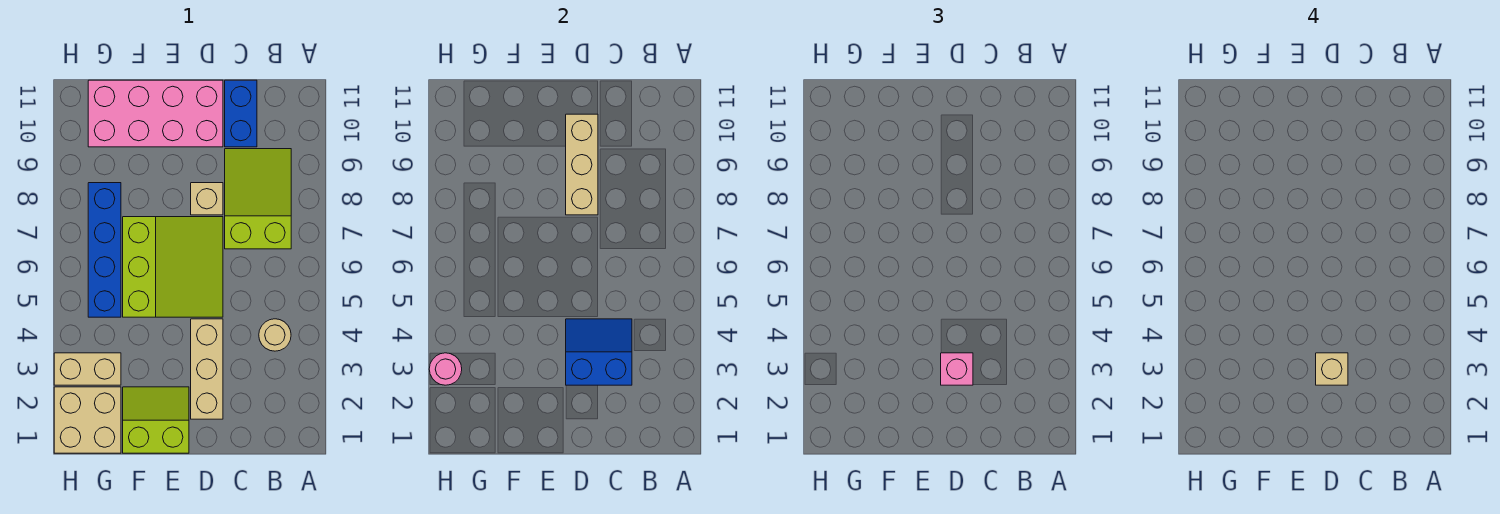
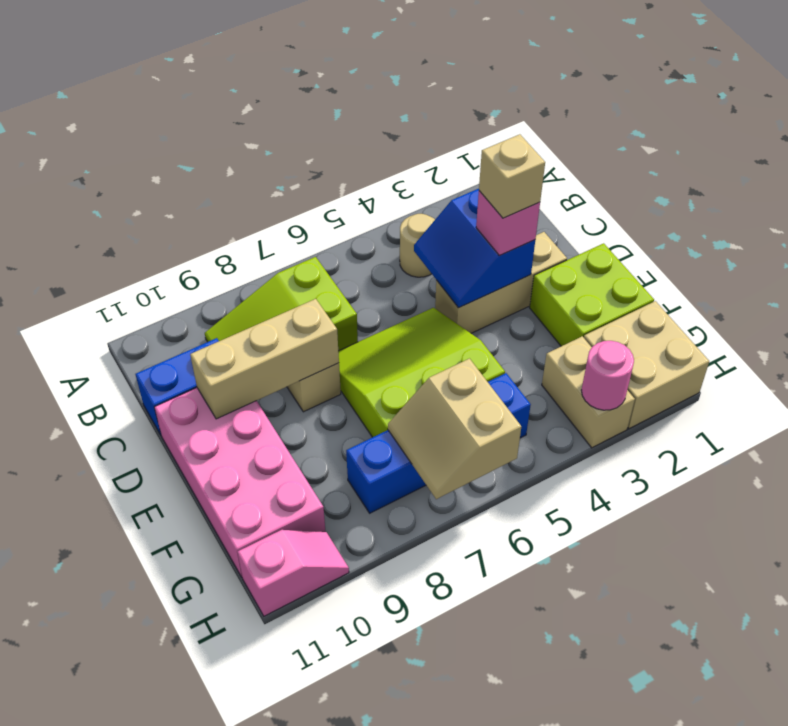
lime 2x2 slope [123,387,189,453] -> lime 2x2 brick [530,243,654,346]
none -> tan 2x2 slope [388,359,521,499]
none -> pink 1x2 slope [238,530,349,616]

